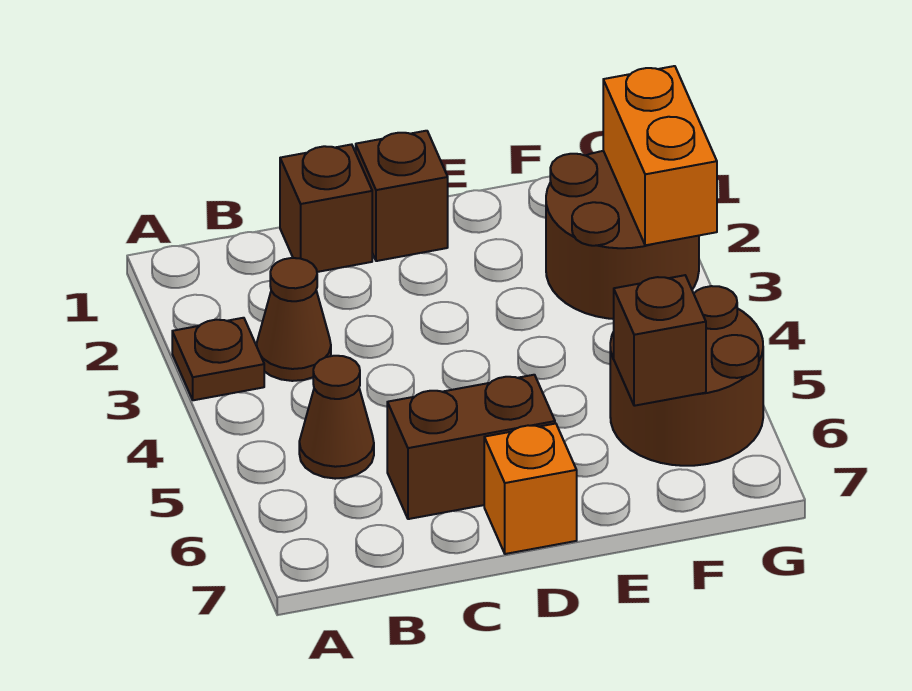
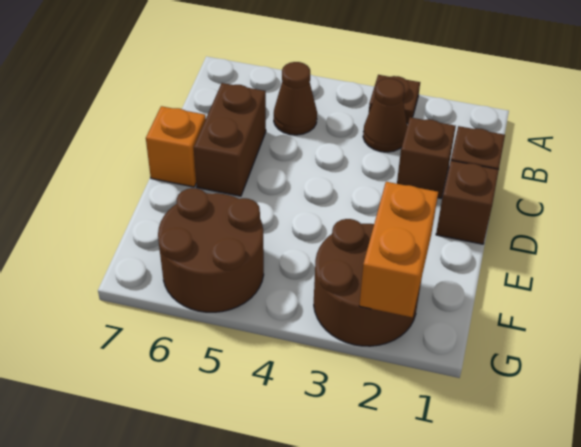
brown 1x1 brick [614,275,706,406] -> brown 1x1 brick moved to [397,117,456,198]
orange 1x2 brick [603,66,717,245] -> orange 1x2 brick turned to [359,182,438,317]

